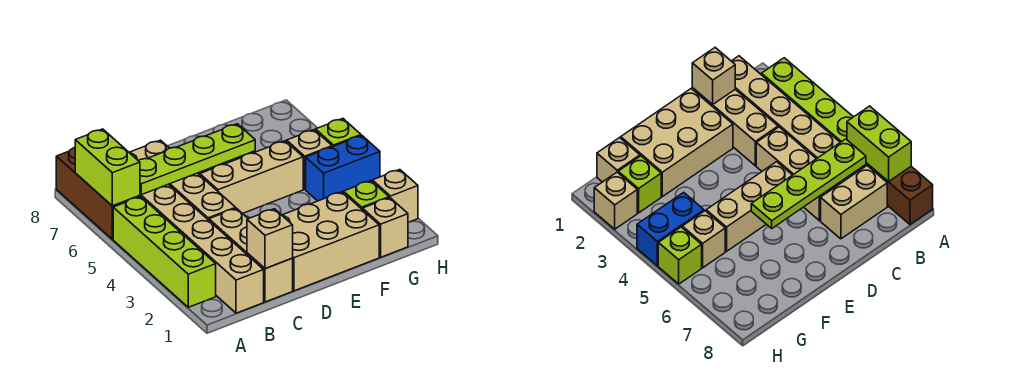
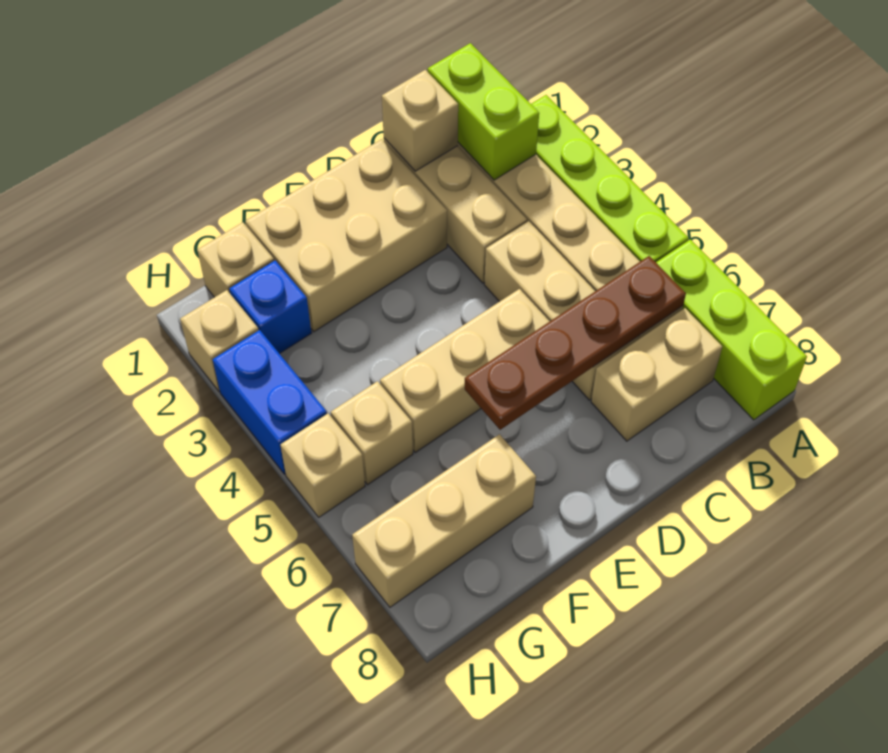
brown 1x3 brick [56,148,140,239] -> lime 1x3 brick [656,240,807,420]
lime 1x2 brick [75,129,140,206] -> lime 1x2 brick moved to [428,43,539,180]
lime 1x4 plate [139,124,255,195] -> brown 1x4 plate [465,256,686,430]
none -> tan 1x3 brick [352,434,536,607]
lime 1x1 brick [344,181,389,210] -> blue 1x1 brick [229,261,311,354]
blue 1x2 brick [306,136,380,201] -> blue 1x2 brick turned to [213,330,327,474]
lime 1x1 brick [315,119,361,147] -> tan 1x1 brick [280,414,365,517]

